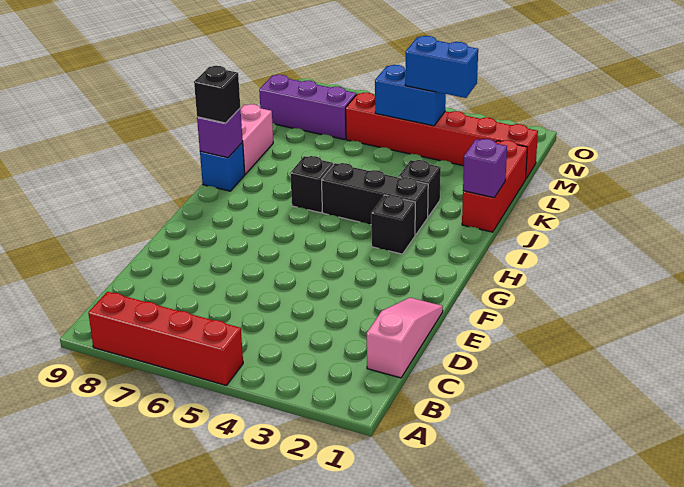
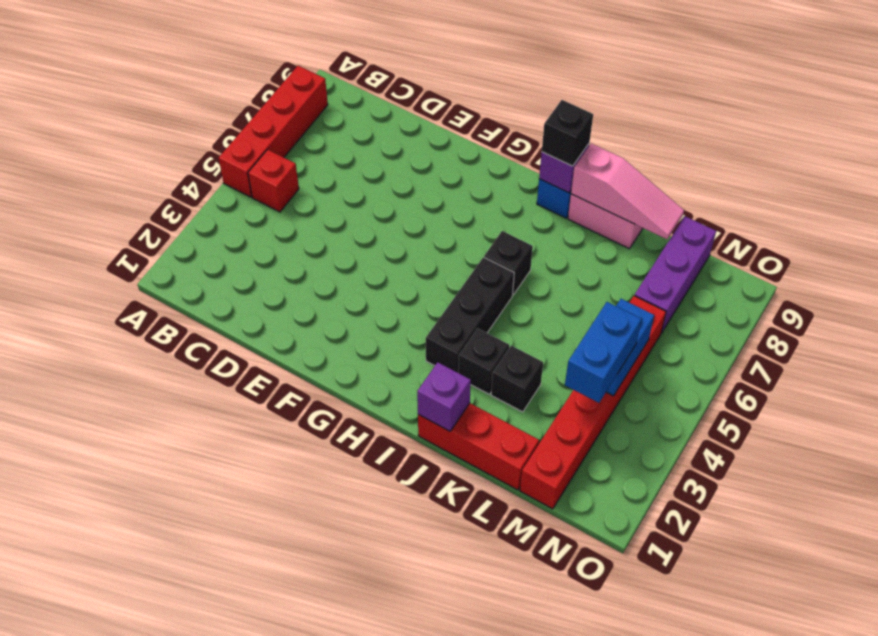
none -> red 1x1 brick [248,150,299,212]
pink 1x3 slope [367,298,443,378] -> pink 1x3 slope moved to [571,143,684,239]
black 1x1 brick [371,195,415,254] -> black 1x1 brick moved to [491,346,543,412]

